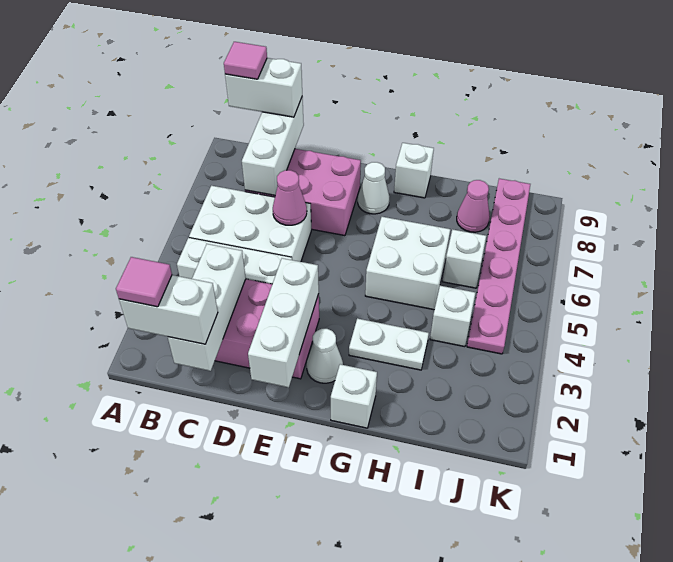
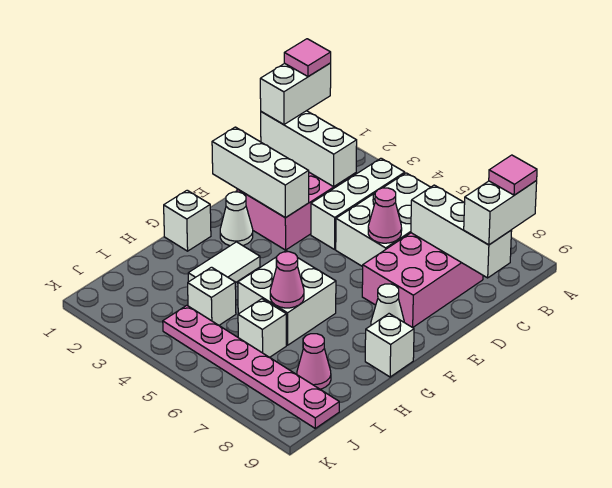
white 1x2 plate [349,318,429,370] -> white 1x2 tile [188,242,260,283]
none -> pink 1x1 cone [270,252,304,308]

